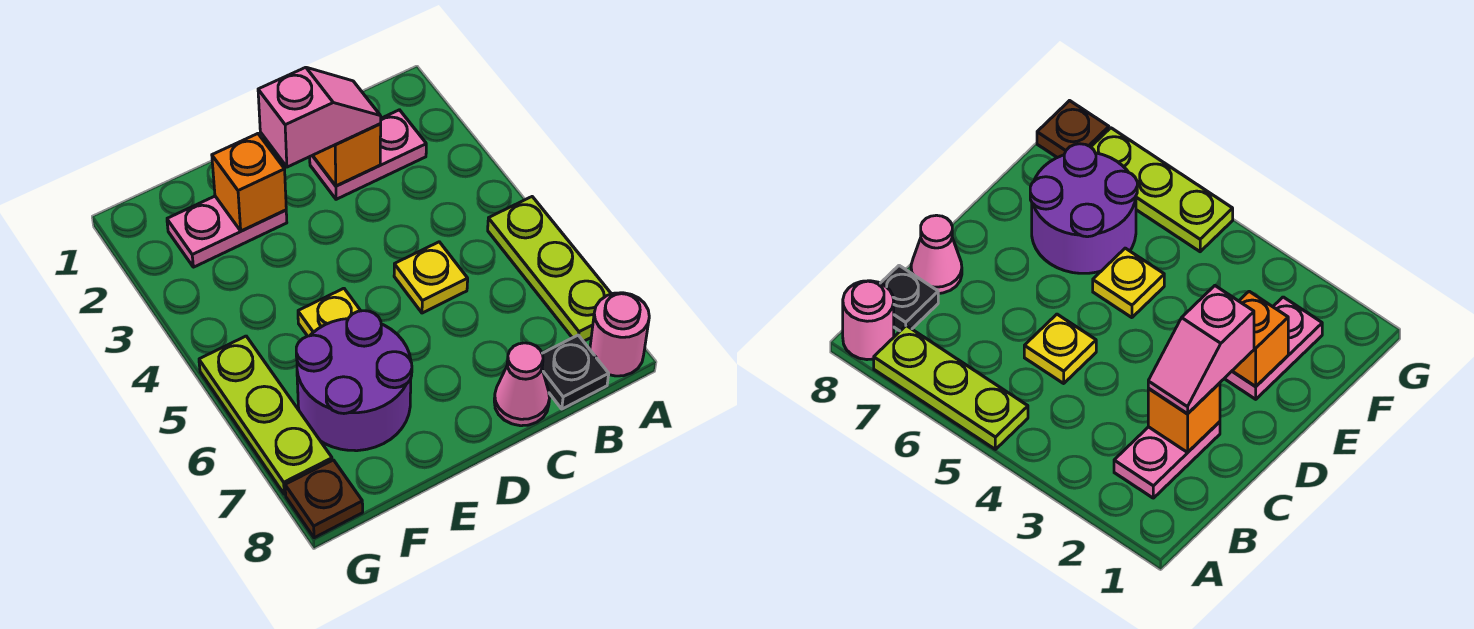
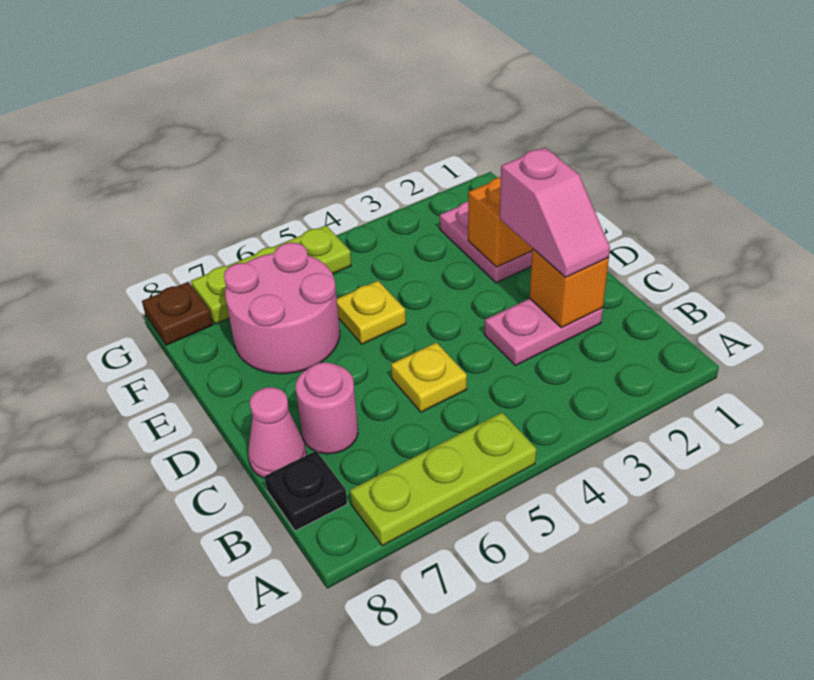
pink 1x1 round brick [590,293,649,376] -> pink 1x1 round brick moved to [296,362,358,454]
pink 1x2 plate [310,110,426,199] -> pink 1x2 plate turned to [485,299,603,366]
purple 2x2 round brick [296,311,412,451] -> pink 2x2 round brick [224,243,340,374]

